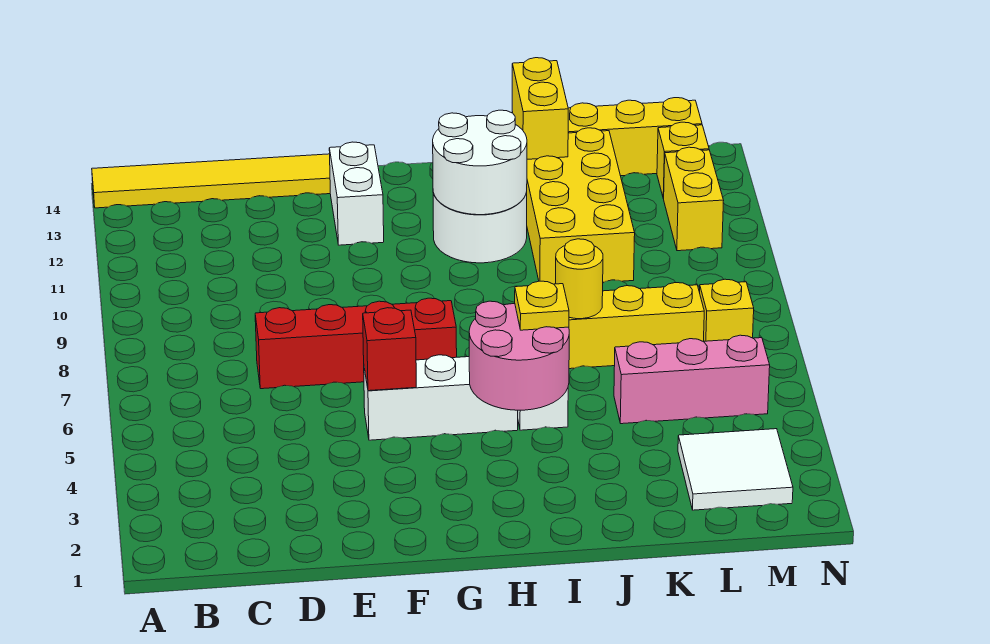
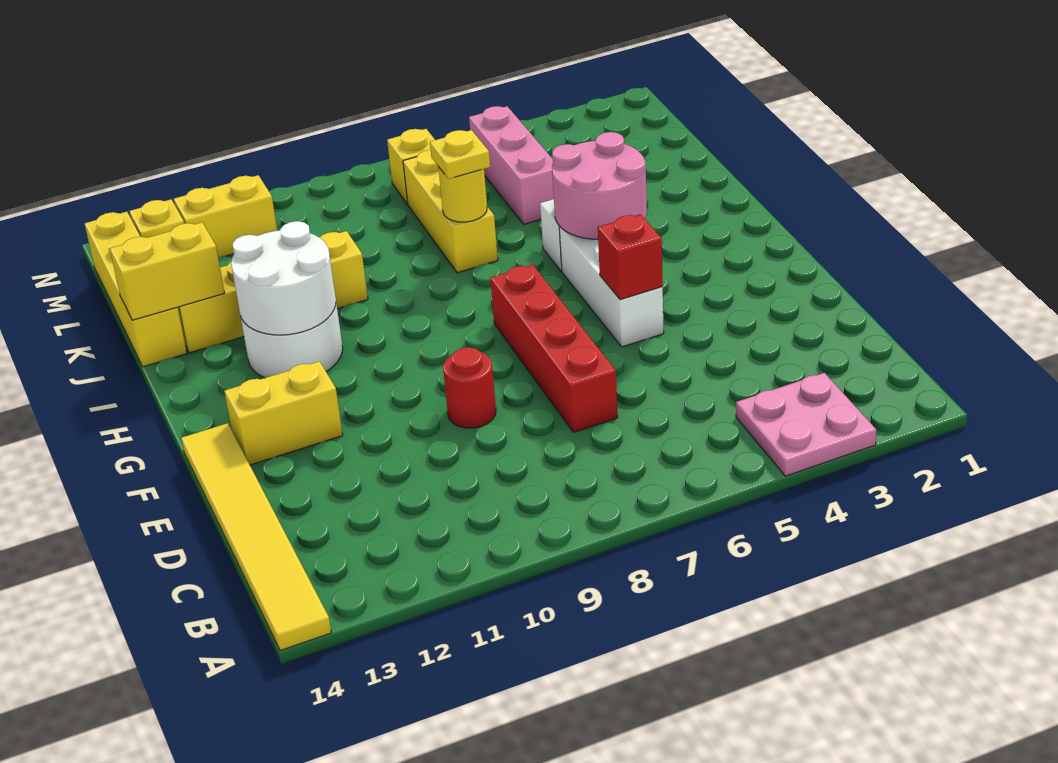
none -> pink 2x2 plate [736,373,876,476]
none -> red 1x1 round brick [443,347,496,428]
white 1x2 brick [329,142,384,245] -> yellow 1x2 brick [224,361,343,465]
yellow 1x1 plate [515,281,569,330] -> yellow 1x1 plate moved to [430,130,490,179]
yellow 2x4 brick [527,128,635,284] -> yellow 1x4 brick [178,231,368,353]
white 2x2 tile [678,429,793,510] -> none

